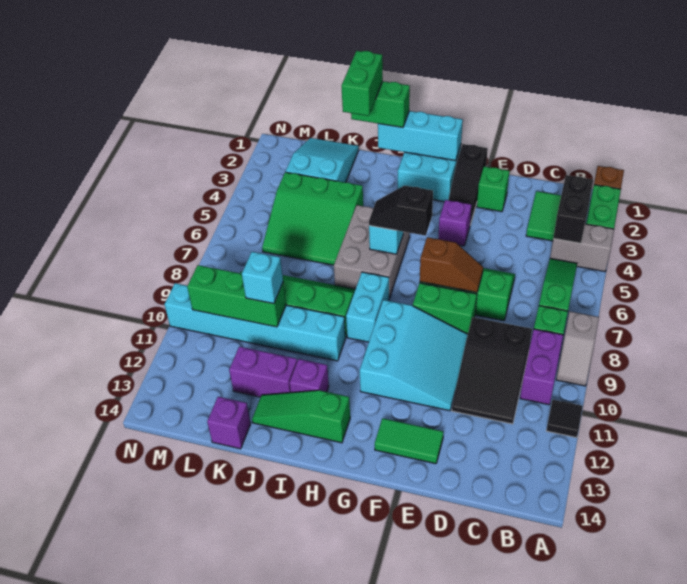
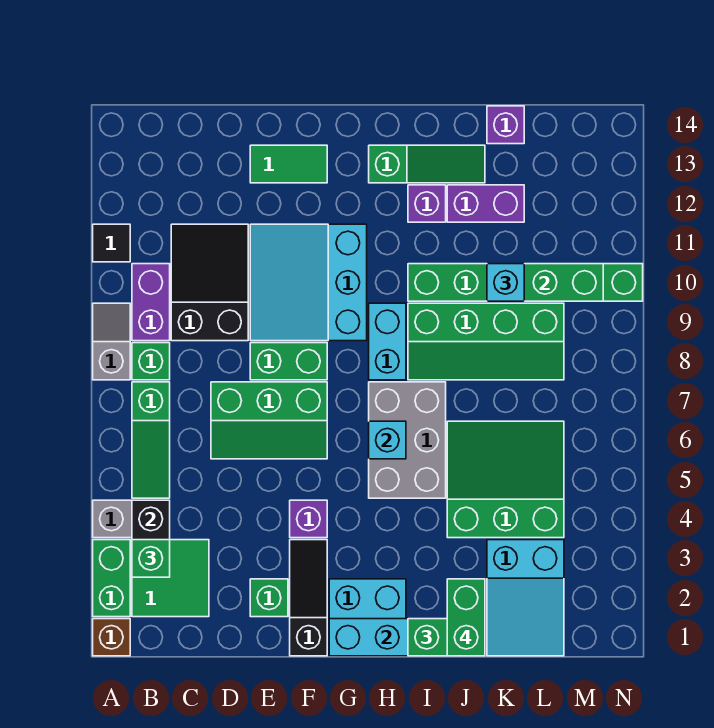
none -> green 1x1 brick [132,540,170,577]
brown 1x2 slope [420,237,483,292] -> none
black 1x2 slope [369,186,433,236] -> none
cyan 1x6 brick [165,283,346,361] -> green 1x6 brick [408,264,643,301]

